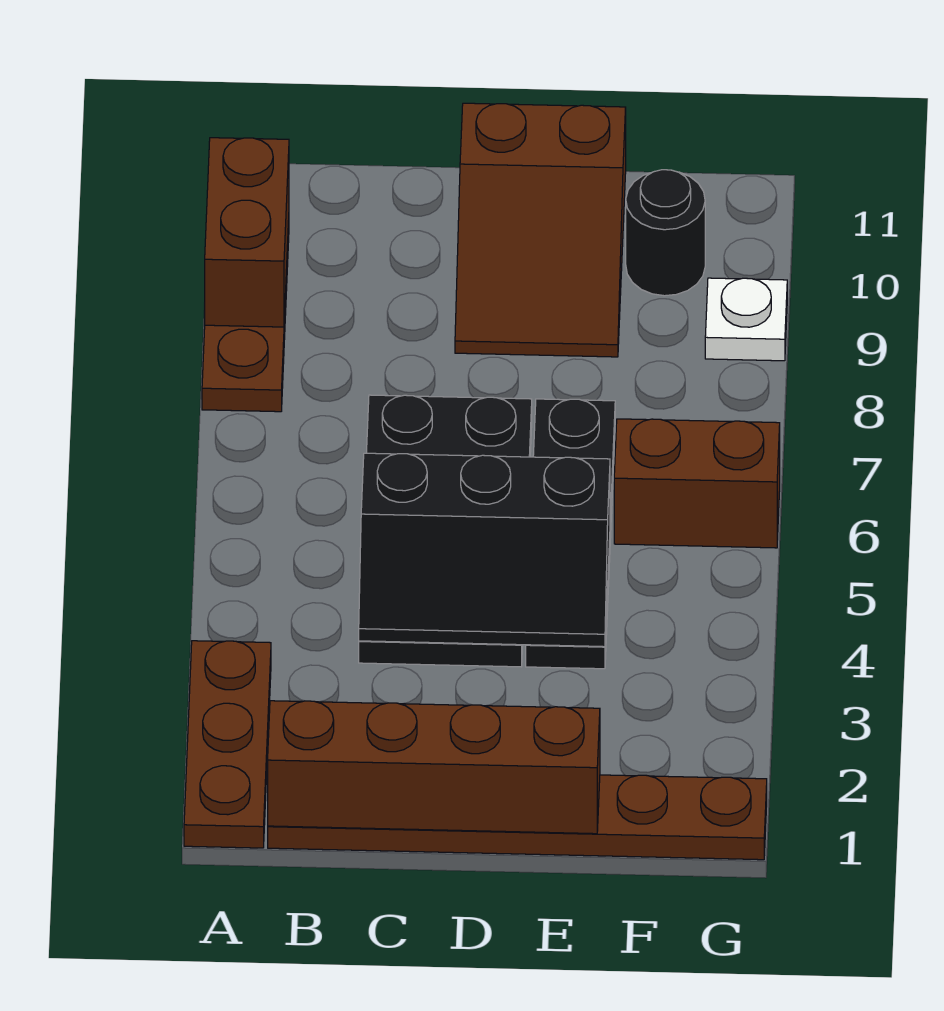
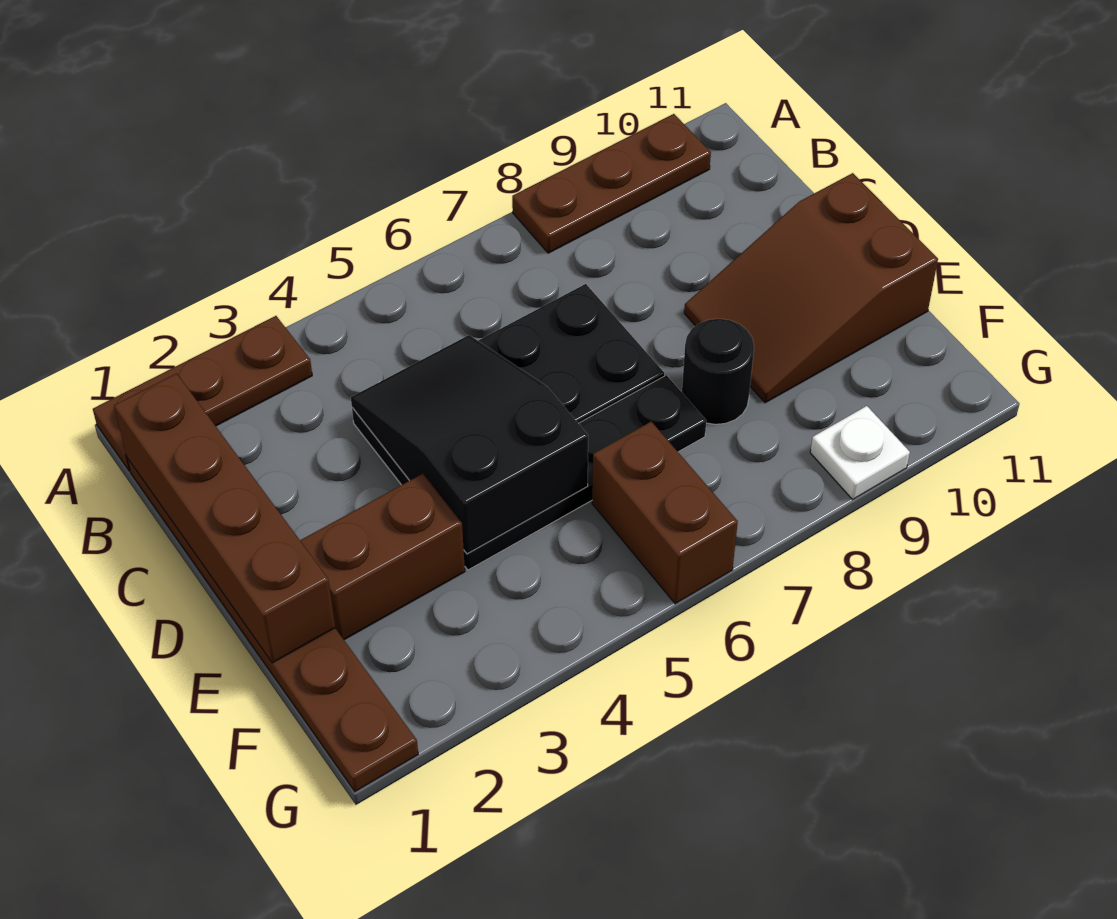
brown 1x2 brick [205,138,289,327] -> brown 1x2 brick moved to [300,474,465,640]
black 2x3 slope [359,453,610,647] -> black 2x3 slope turned to [351,335,588,554]
black 1x1 round brick [626,170,705,296] -> black 1x1 round brick moved to [682,319,754,424]

